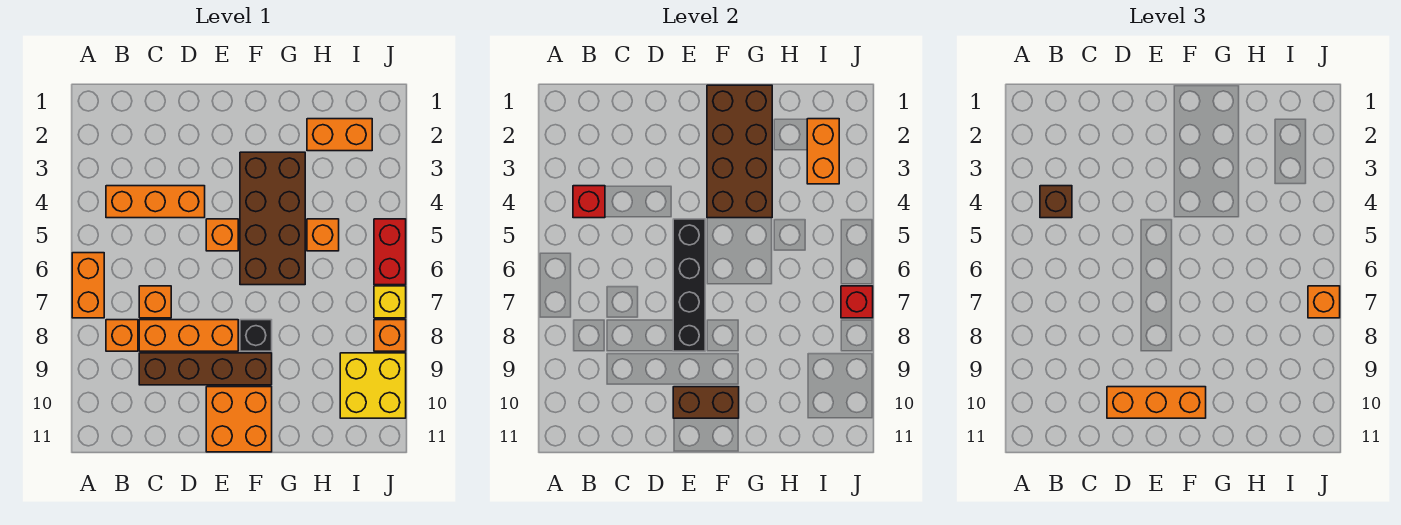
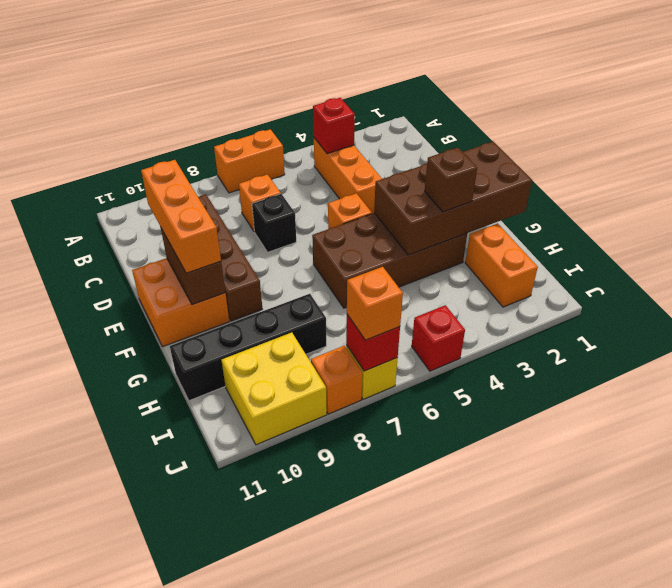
brown 1x1 brick [1040,186,1072,218] -> brown 1x1 brick moved to [425,148,477,212]
orange 1x1 brick [106,320,138,351] -> none
orange 1x3 brick [139,320,238,351] -> none
black 1x4 brick [673,219,705,351] -> black 1x4 brick moved to [170,294,326,401]
black 1x1 brick [240,320,272,351] -> black 1x1 brick moved to [252,194,296,252]
orange 1x1 brick [307,219,339,251] -> none
orange 1x2 brick [807,119,839,184] -> none
red 1x2 brick [374,219,406,285] -> red 1x1 brick [412,305,465,371]

